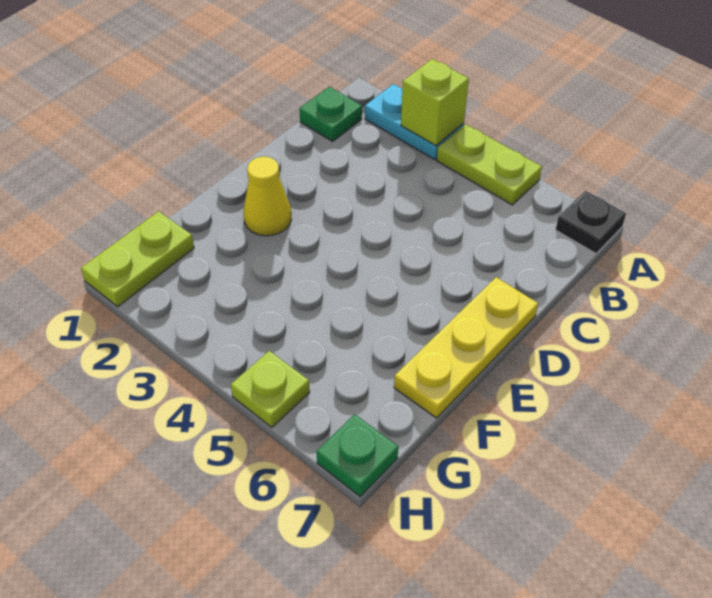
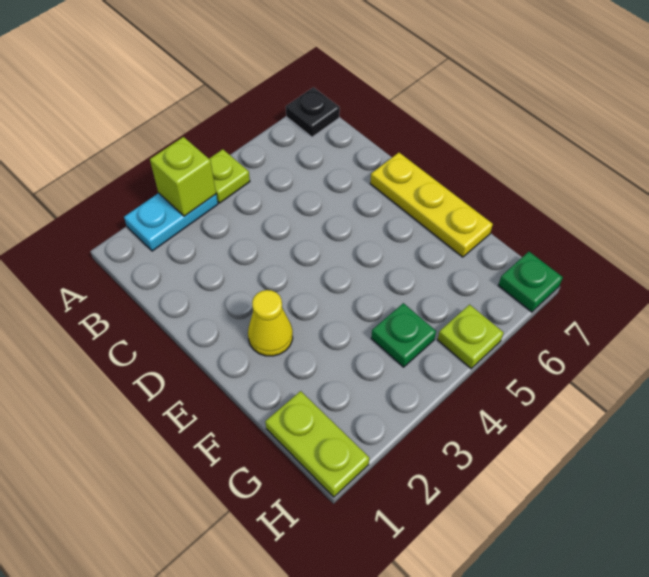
lime 1x2 plate [437,124,542,205] -> lime 1x1 plate [209,149,250,203]
green 1x1 plate [299,87,362,141] -> green 1x1 plate moved to [371,303,436,367]

